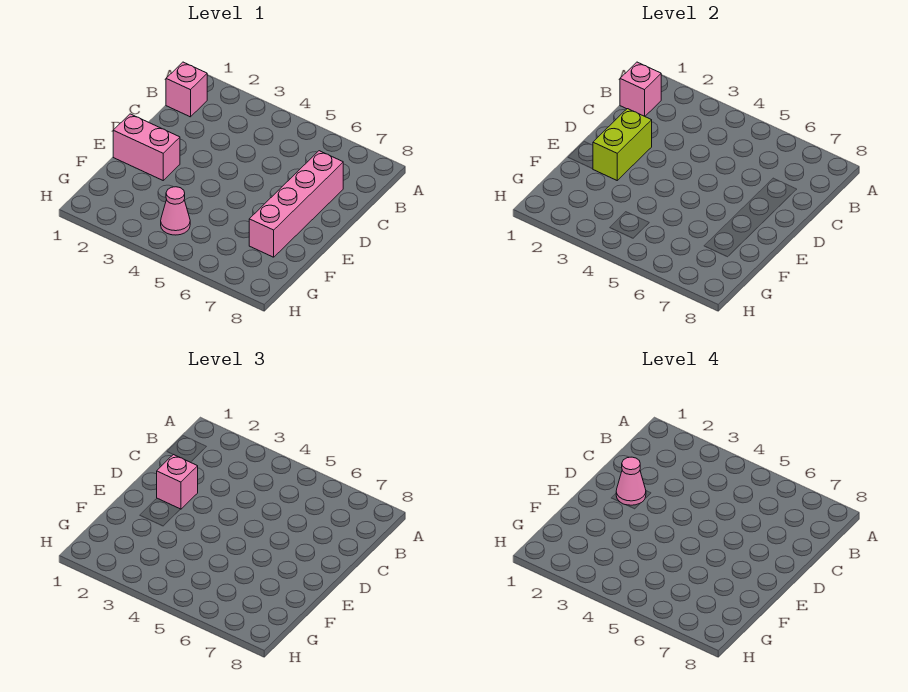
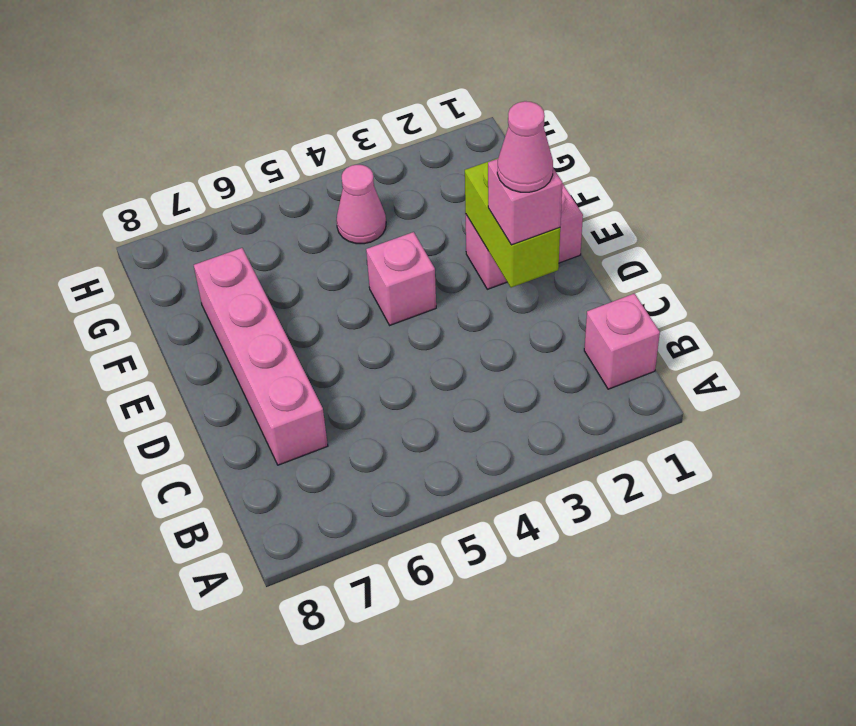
pink 1x1 brick [620,62,661,116] -> pink 1x1 brick moved to [366,232,436,325]

